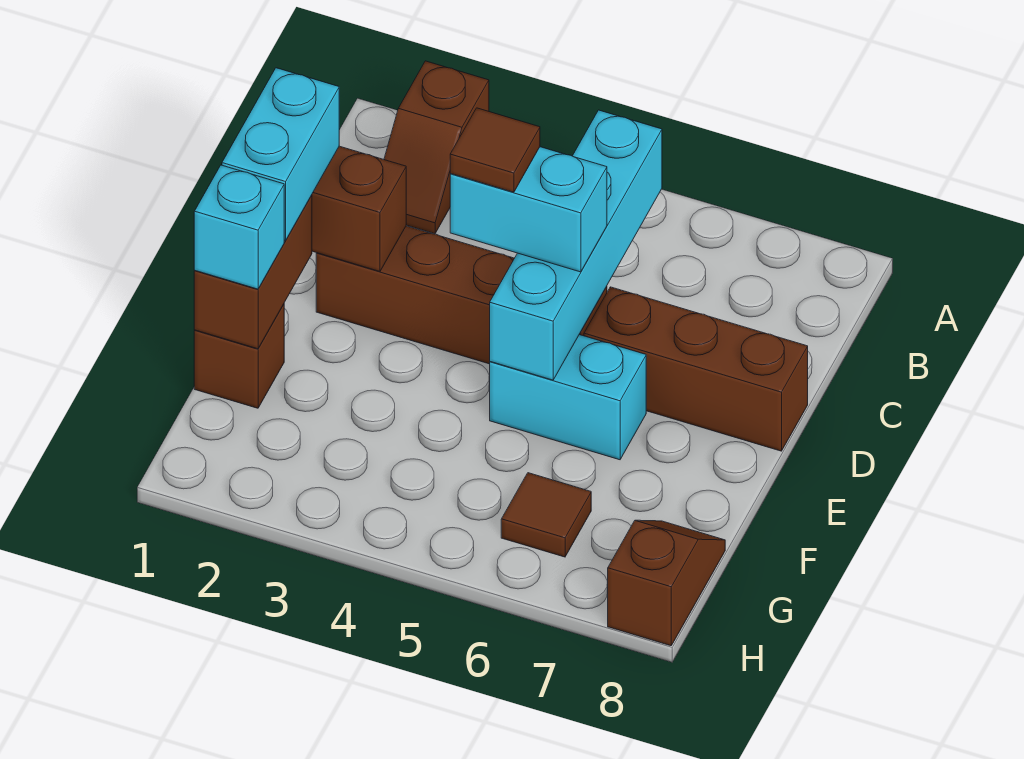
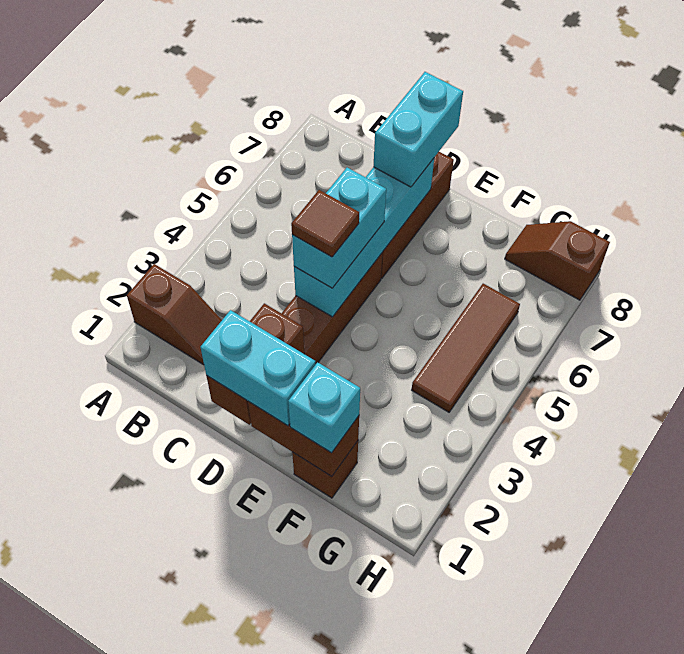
cyan 1x4 brick [490,110,662,380] -> cyan 1x4 brick turned to [294,158,434,317]
cyan 1x2 brick [490,335,646,460] -> cyan 1x2 brick moved to [374,72,463,187]
brown 1x1 tile [501,473,591,557] -> brown 1x3 tile [412,284,520,412]

